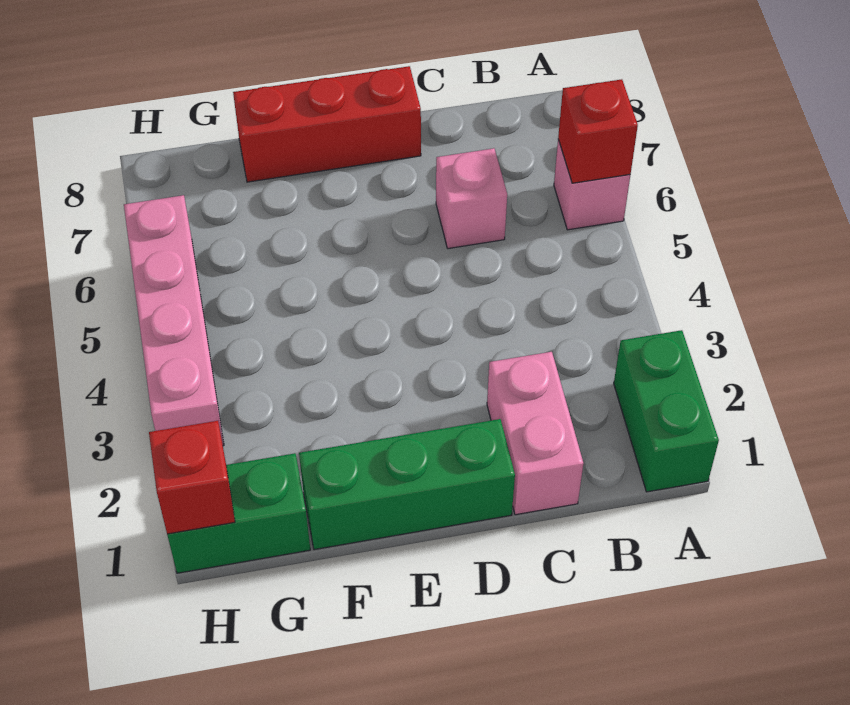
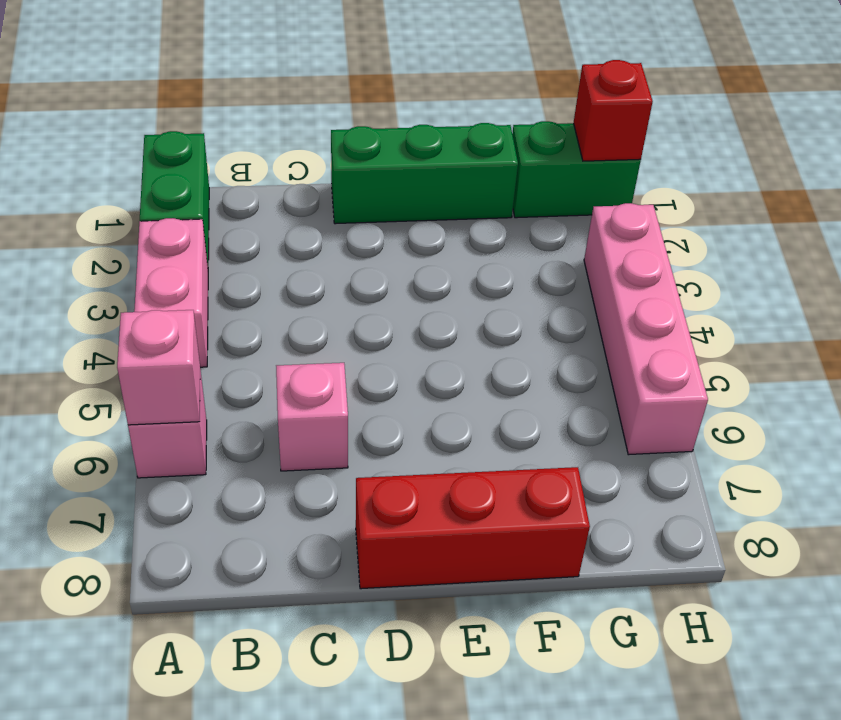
red 1x1 brick [558,79,638,183] -> pink 1x1 brick [117,310,200,425]
pink 1x2 brick [487,352,583,515] -> pink 1x2 brick moved to [134,218,208,367]

